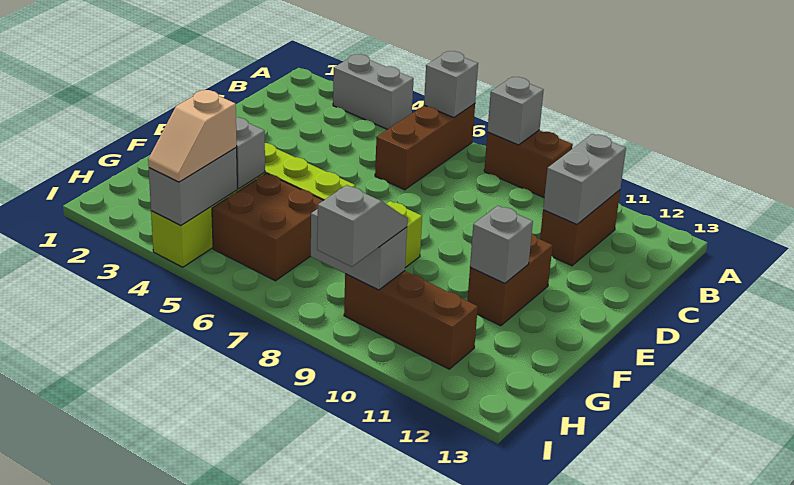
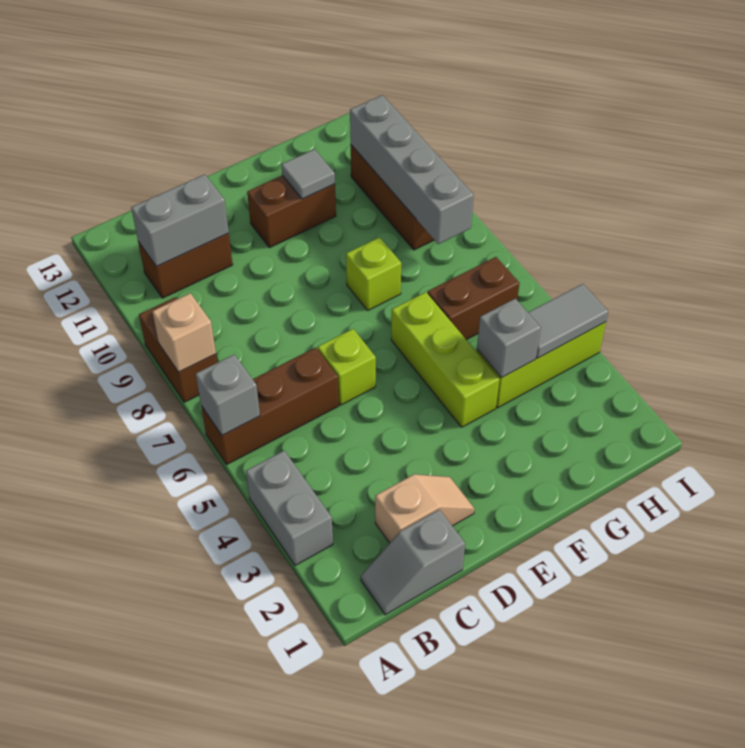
grey 1x1 brick [487,77,544,145] -> tan 1x1 brick [152,293,216,372]
none -> lime 1x1 brick [318,329,376,405]
grey 1x1 brick [470,206,533,283] -> grey 1x1 tile [281,149,335,199]
brown 2x2 brick [212,173,324,281] -> brown 1x2 brick [428,257,520,340]
grey 1x2 brick [149,148,237,226] -> grey 1x2 tile [528,284,608,358]
tan 1x2 slope [148,90,237,182] -> tan 1x2 slope moved to [375,474,475,543]
grey 1x2 brick [311,209,407,290] -> grey 1x4 brick [350,95,474,244]
grey 1x2 slope [317,185,407,267] -> grey 1x2 slope moved to [361,509,465,615]

